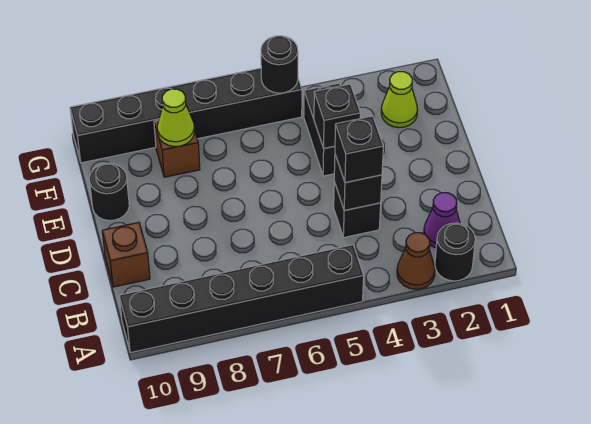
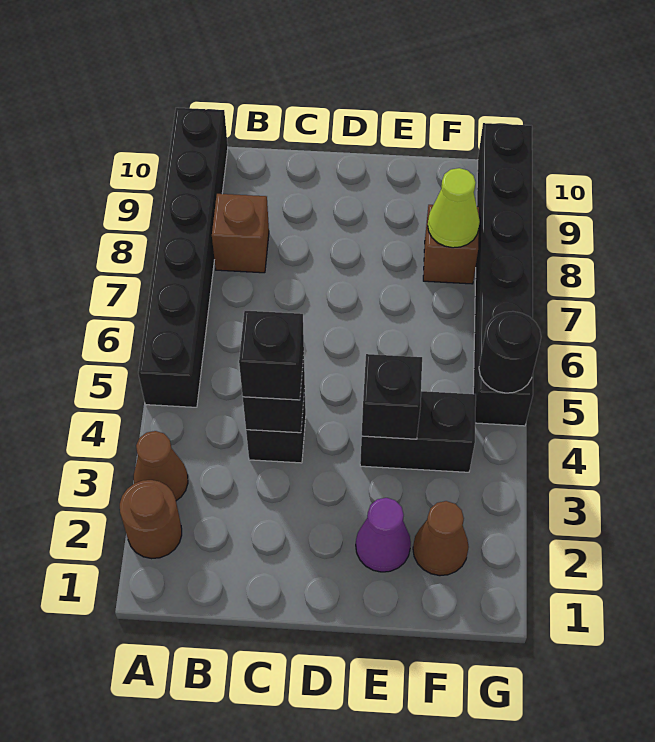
black 1x1 round brick [435,223,475,281] -> brown 1x1 round brick [120,480,182,559]
purple 1x1 cone [424,193,460,248] -> purple 1x1 cone moved to [356,498,411,572]
brown 1x1 brick [102,222,150,287] -> brown 1x1 brick moved to [212,194,269,273]
black 1x1 round brick [89,163,129,221] -> none
lime 1x1 cone [381,72,418,128] -> brown 1x1 cone [413,501,469,576]

